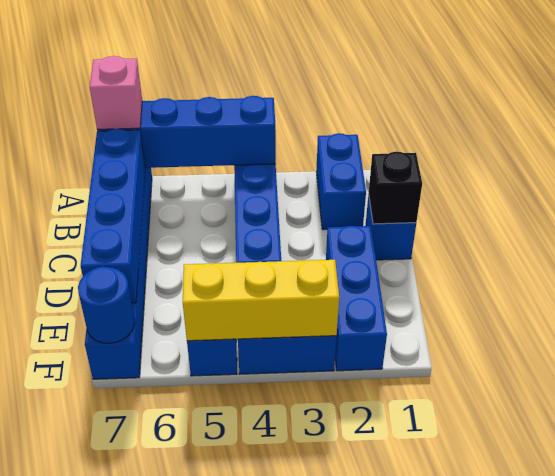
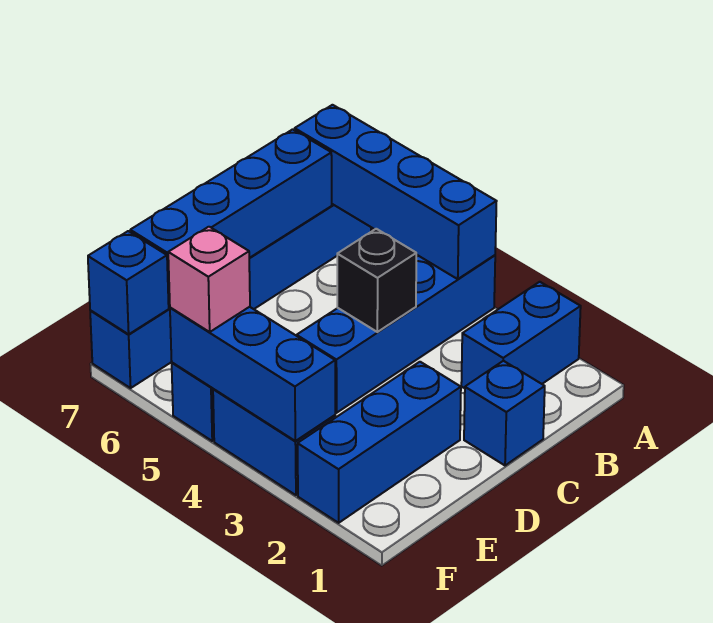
pink 1x1 brick [90,56,142,129] -> pink 1x1 brick moved to [168,227,250,332]
black 1x1 brick [369,152,422,224] -> black 1x1 brick moved to [337,229,416,332]
yellow 1x3 brick [183,260,339,341] -> blue 1x3 brick [170,307,335,441]
blue 1x1 round brick [78,267,135,343] -> blue 1x1 brick [88,231,169,334]

